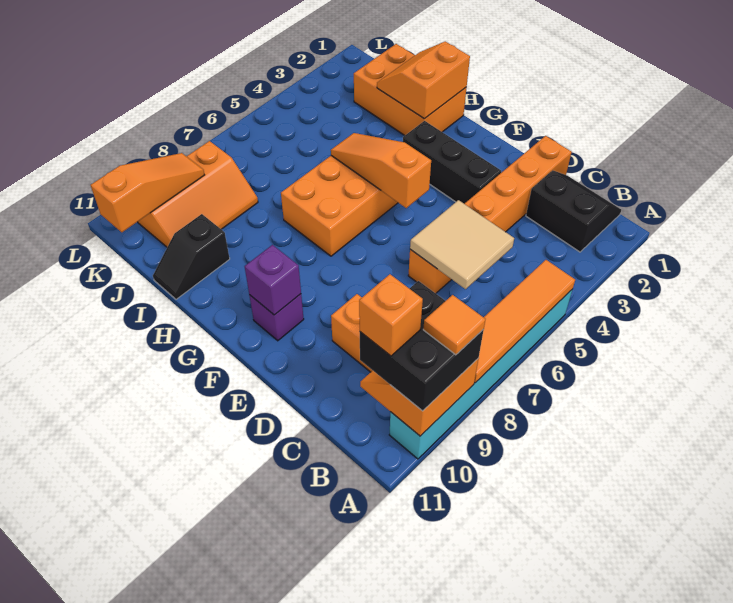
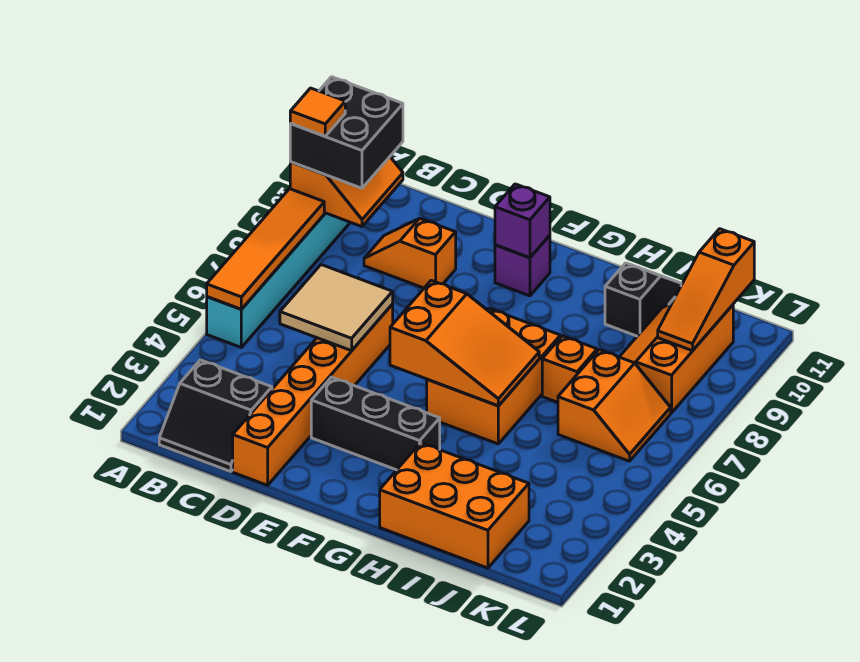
orange 1x1 brick [359,274,423,356] -> orange 1x1 brick moved to [542,336,597,402]
orange 1x3 slope [331,133,431,208] -> orange 2x3 slope [390,280,539,406]
orange 2x2 slope [377,41,470,119] -> orange 2x2 slope moved to [558,350,671,461]

